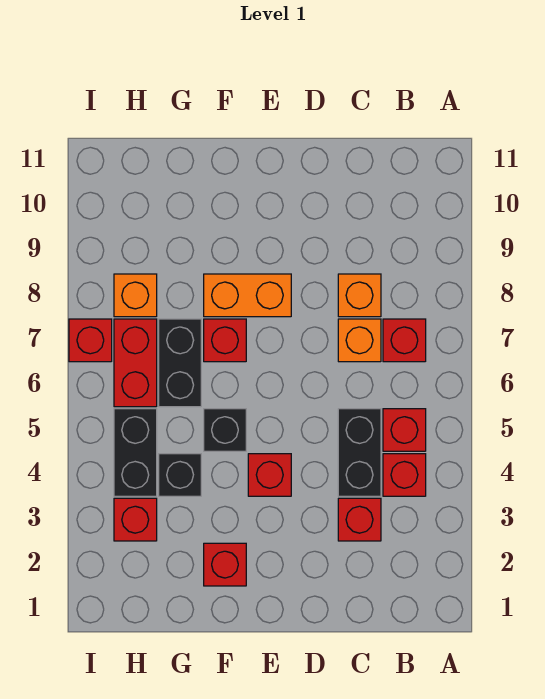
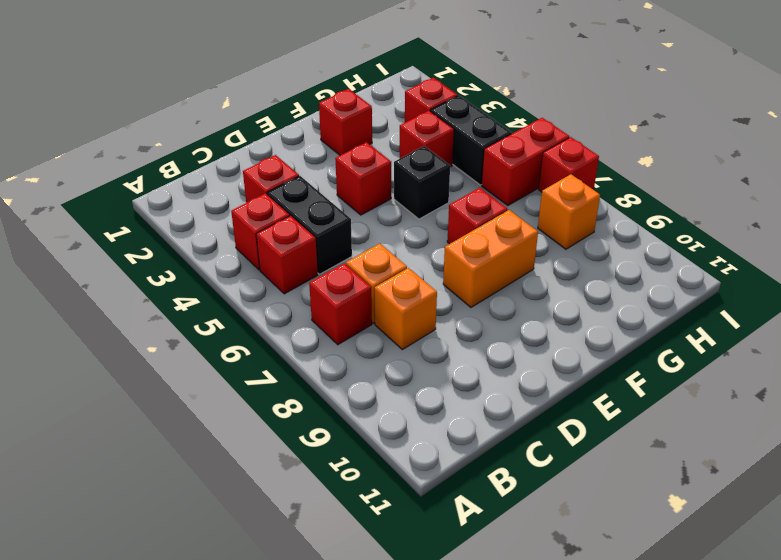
black 1x1 brick [159,454,201,496] -> red 1x1 brick [400,111,454,167]
black 1x2 brick [159,319,201,407] -> none
red 1x2 brick [114,319,157,407] -> red 1x2 brick turned to [482,118,569,206]

